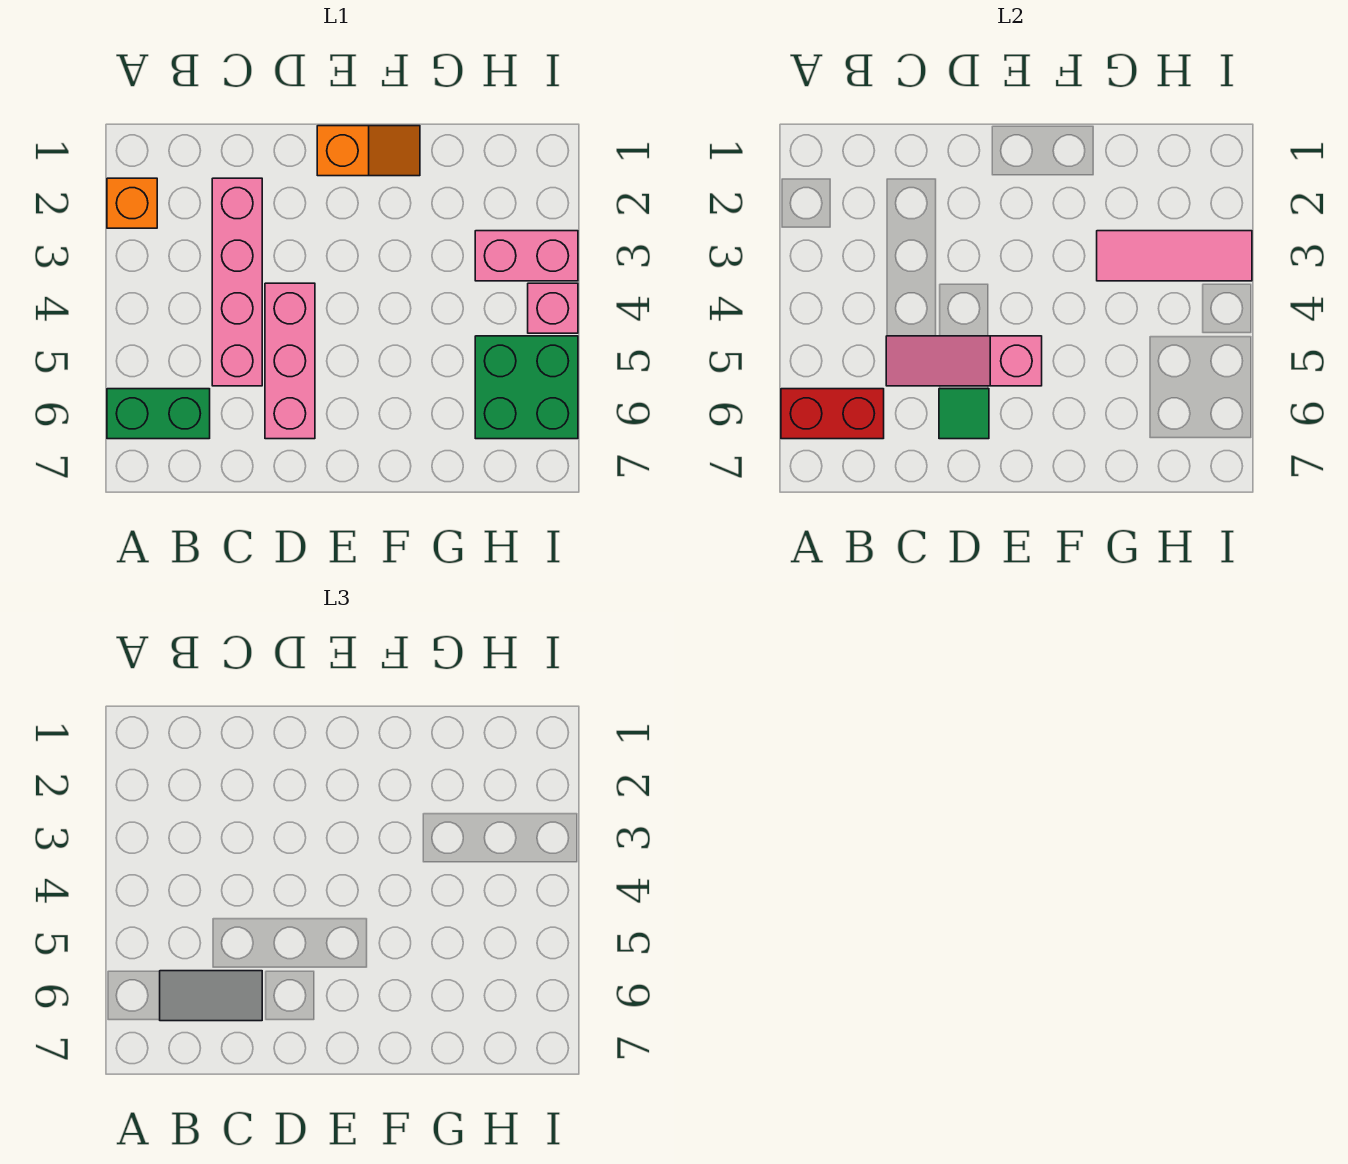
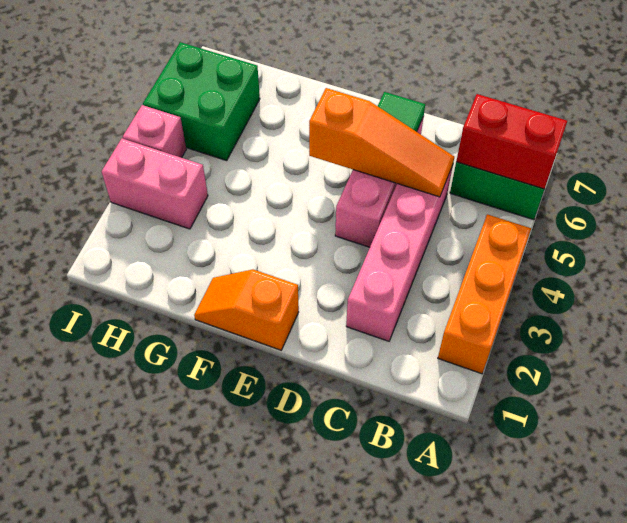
orange 1x1 brick [107,178,157,228] -> orange 1x3 brick [438,214,531,374]
grey 1x2 tile [160,971,262,1021] -> none
pink 1x3 slope [886,336,1042,386] -> orange 1x3 slope [309,88,454,197]
pink 1x3 tile [1097,231,1252,281] -> none

